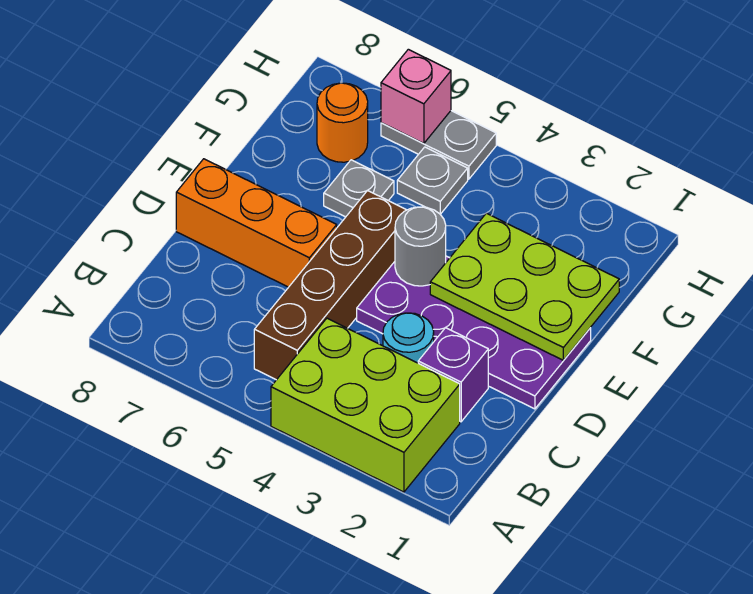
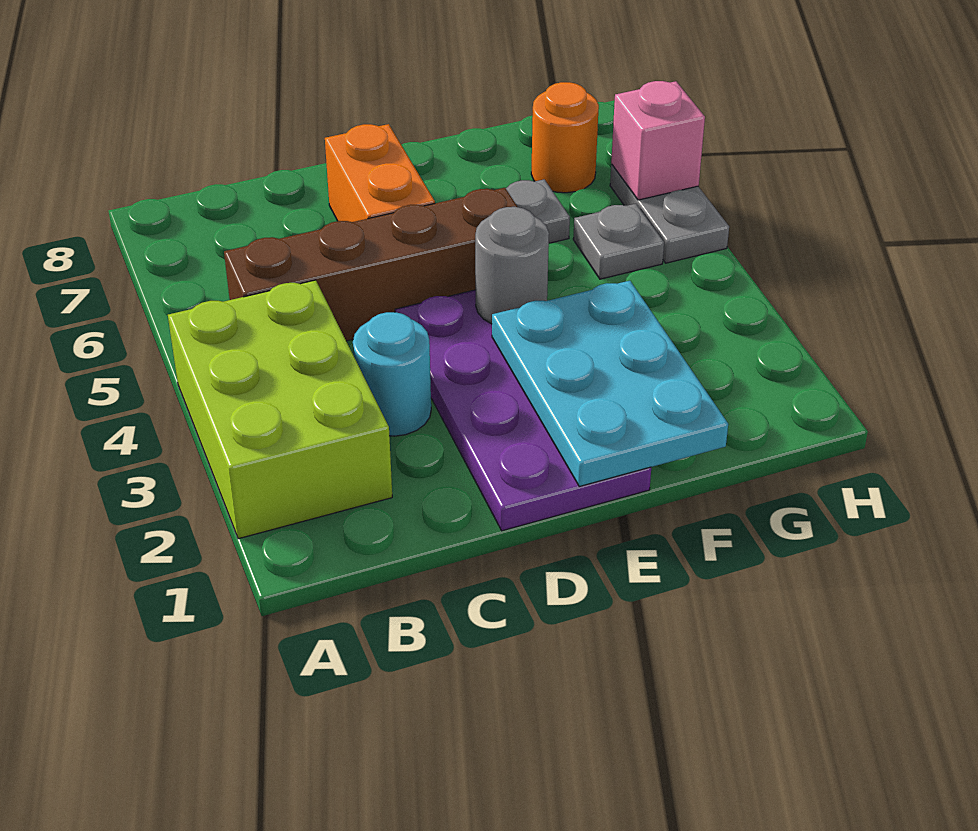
purple 1x1 brick [418,328,488,422] -> none
orange 1x3 brick [176,159,337,287] -> orange 1x2 brick [325,124,435,222]
lime 2x3 plate [430,213,619,360] -> cyan 2x3 plate [492,281,728,486]

